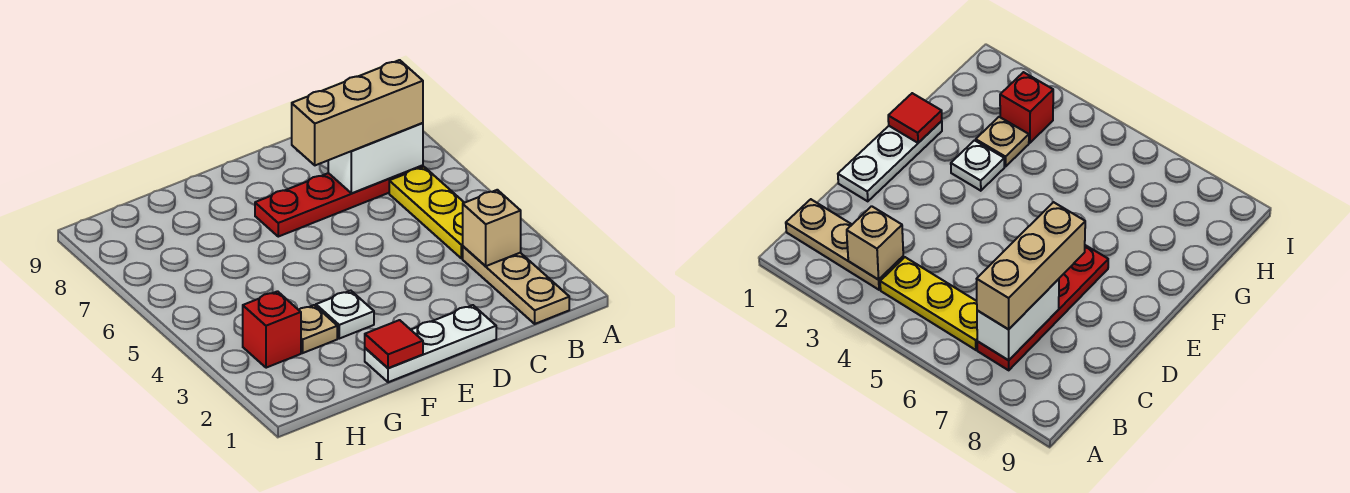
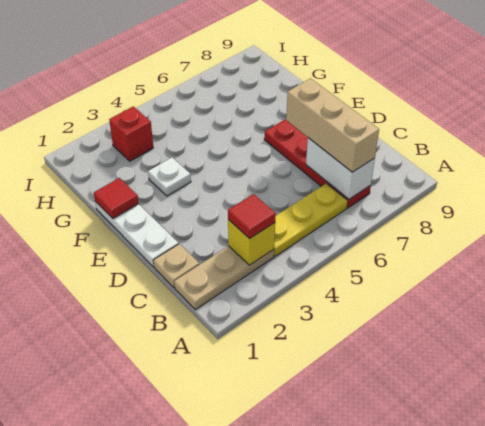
tan 1x1 brick [463,190,521,266] -> yellow 1x1 brick [228,220,275,265]
none -> red 1x1 tile [228,194,276,239]
tan 1x1 plate [299,305,337,353] -> tan 1x1 plate moved to [153,244,200,288]

